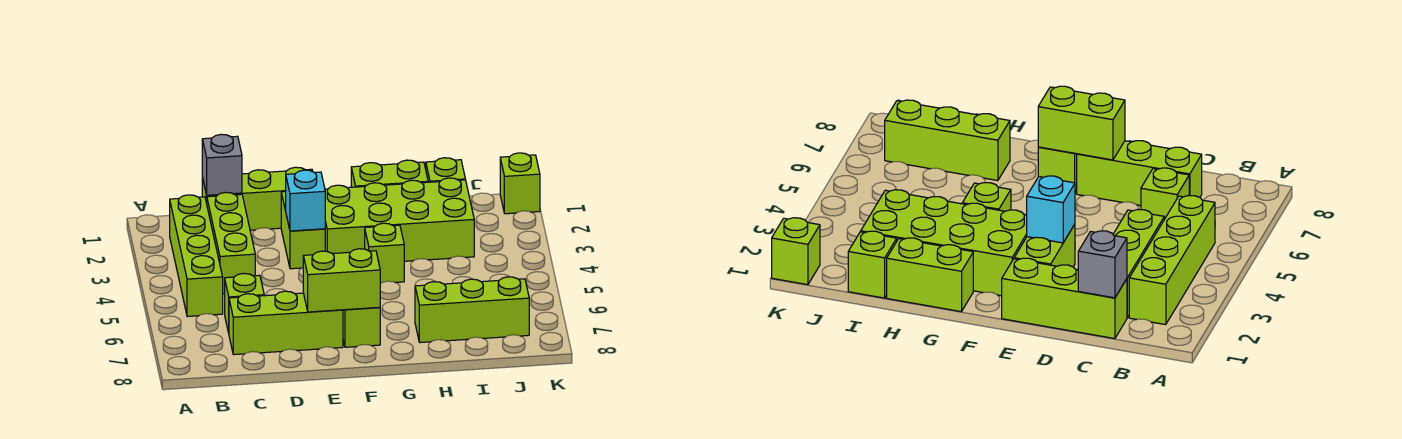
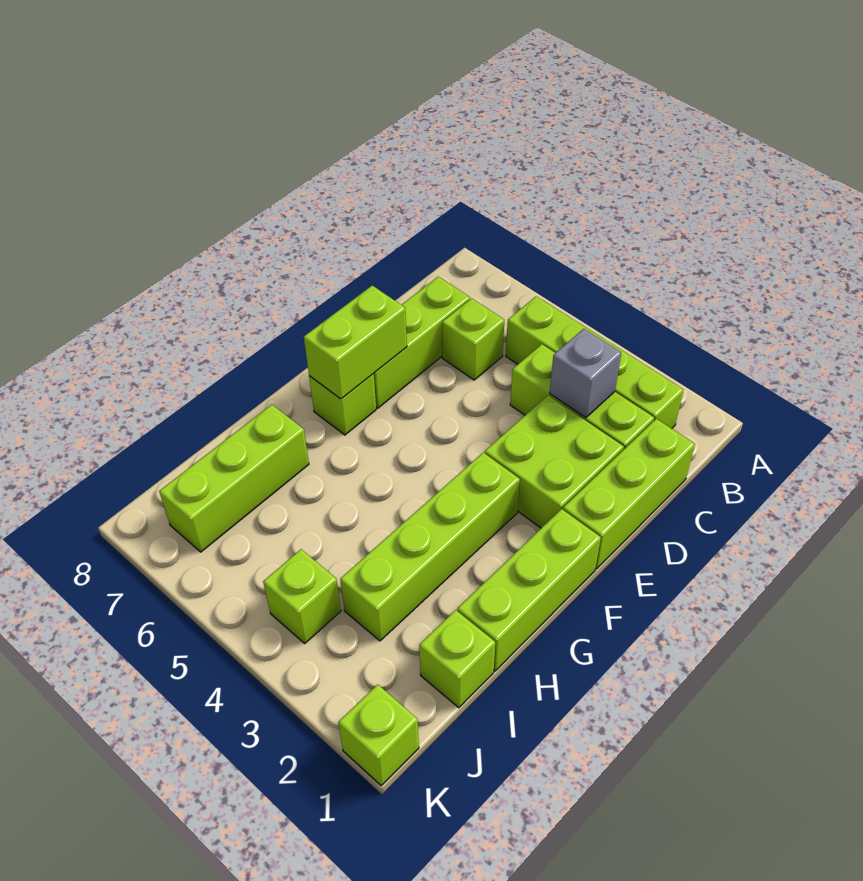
grey 1x1 brick [202,134,242,195] -> grey 1x1 brick moved to [550,329,621,418]
lime 1x2 brick [281,192,325,269] -> lime 2x2 brick [485,396,624,528]
cyan 1x1 brick [286,170,325,231] -> none
lime 2x4 brick [325,178,474,261] -> lime 1x4 brick [340,453,520,641]
lime 1x2 brick [351,160,428,187] -> lime 1x3 brick [457,509,601,671]
lime 1x1 brick [365,223,404,283] -> lime 1x1 brick moved to [263,549,341,643]

